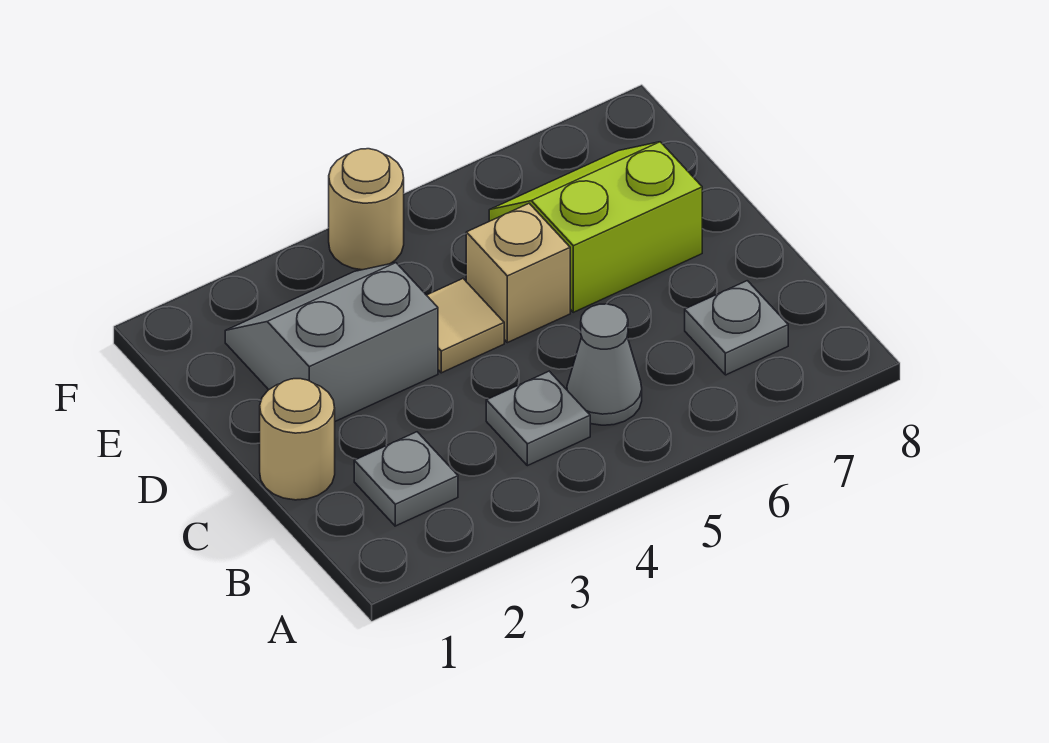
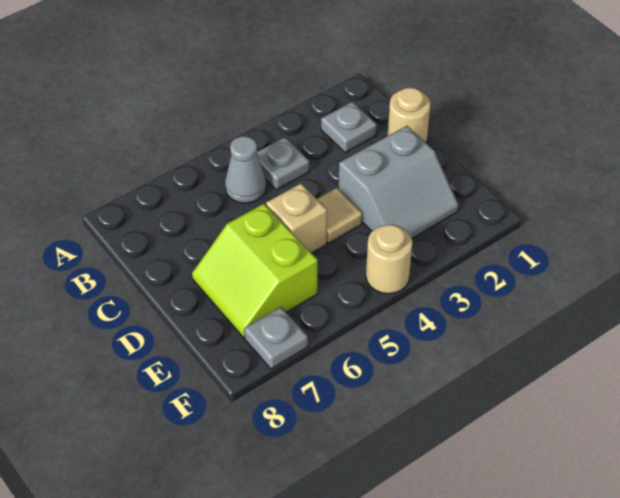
grey 1x1 plate [685,281,788,375] -> grey 1x1 plate moved to [244,307,308,369]
lime 2x2 slope [489,142,702,312] -> lime 2x2 slope turned to [192,204,318,337]

